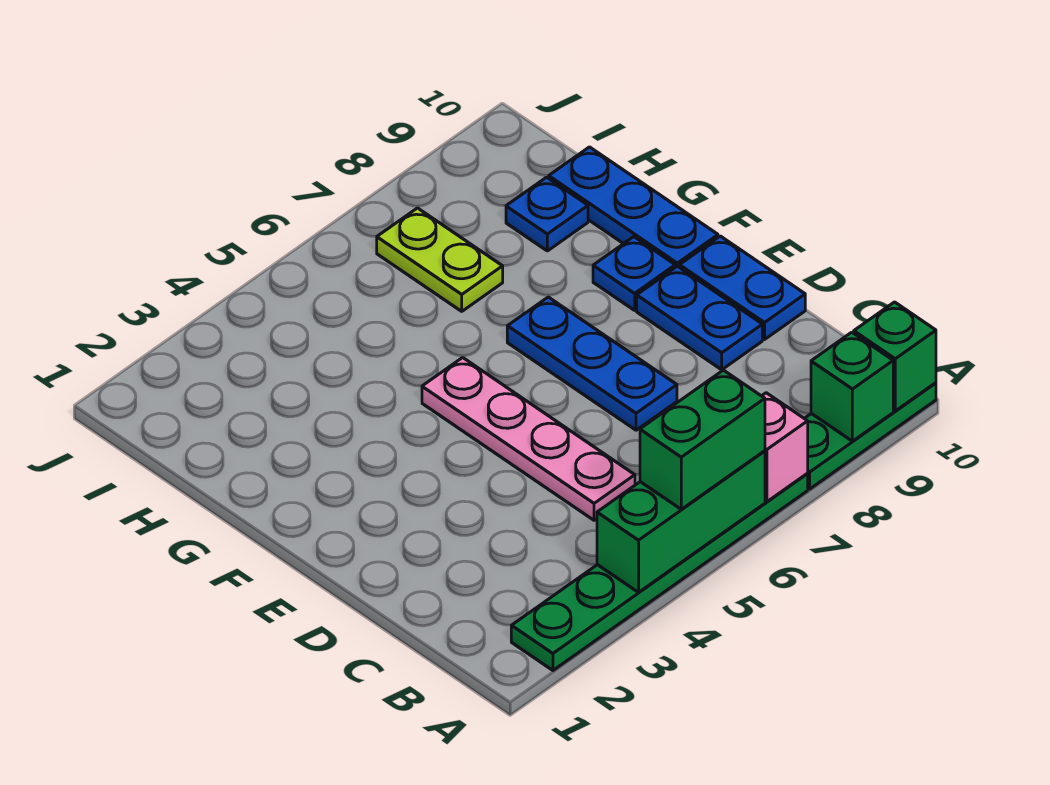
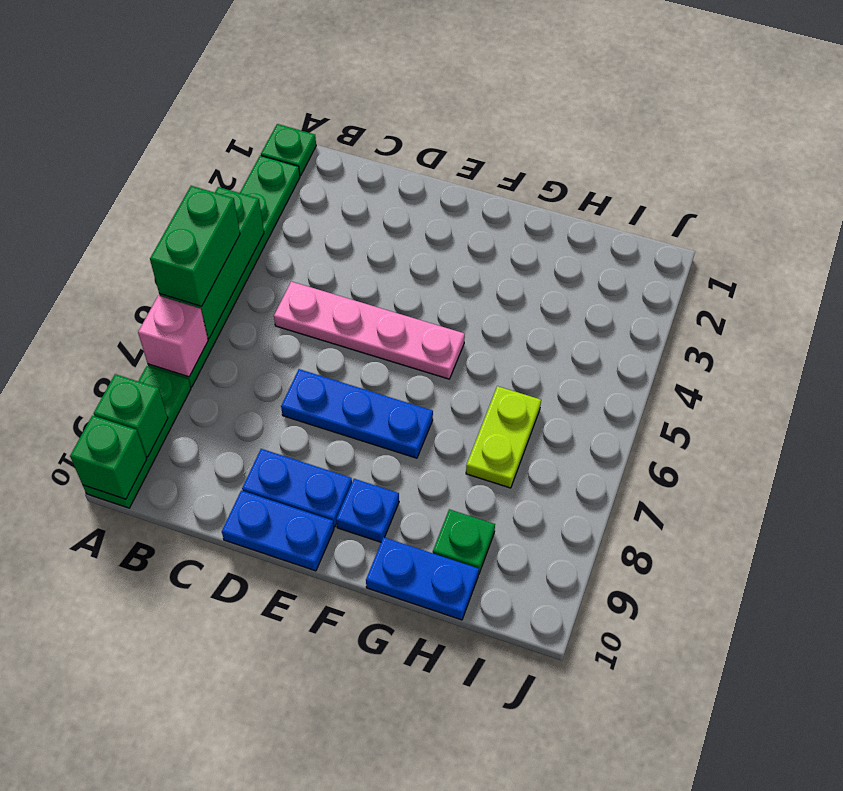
none -> green 1x1 plate [261,124,316,176]
blue 1x3 plate [549,147,718,267] -> blue 1x2 plate [366,537,479,620]
lime 1x2 plate [377,208,503,311] -> lime 1x2 plate turned to [466,386,541,488]
blue 1x1 plate [506,177,588,251] -> green 1x1 plate [433,509,495,574]

